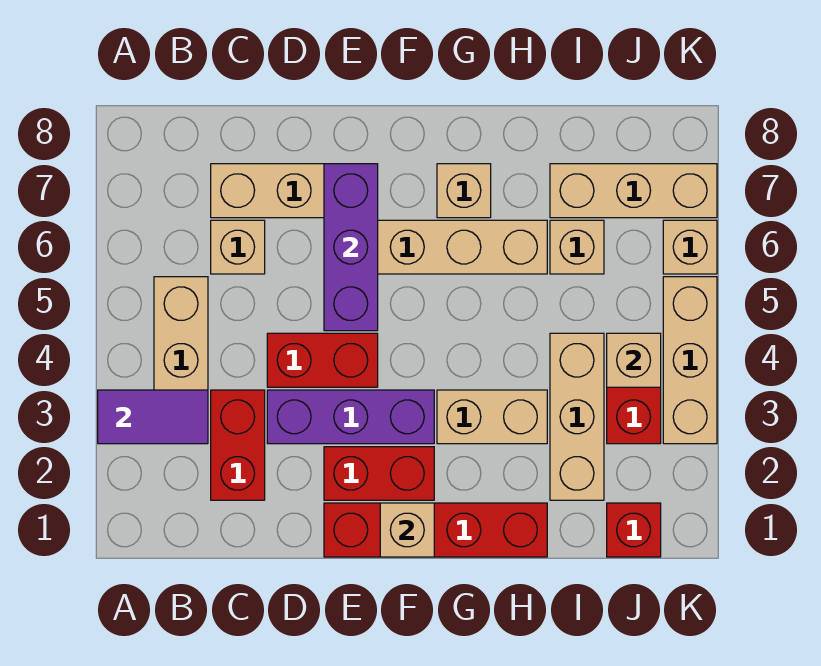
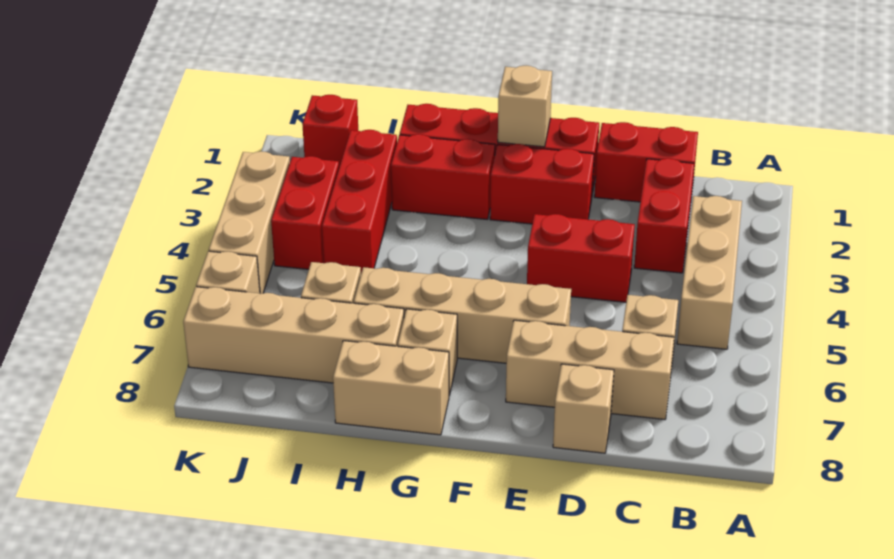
purple 1x2 tile [98,390,208,444] -> none
none -> red 1x2 brick [594,122,698,202]
purple 1x3 brick [267,390,434,444] -> none
purple 1x3 brick [324,164,378,331] -> none
none -> red 1x2 brick [391,134,495,220]
tan 1x2 brick [437,390,547,444] -> tan 1x2 brick moved to [333,341,449,435]
tan 1x3 brick [550,333,604,500] -> red 1x3 brick [322,130,397,273]
tan 1x3 brick [550,164,717,218] -> tan 1x4 brick [183,287,404,383]
tan 1x1 brick [607,333,661,387] -> tan 1x1 brick moved to [553,364,614,453]

